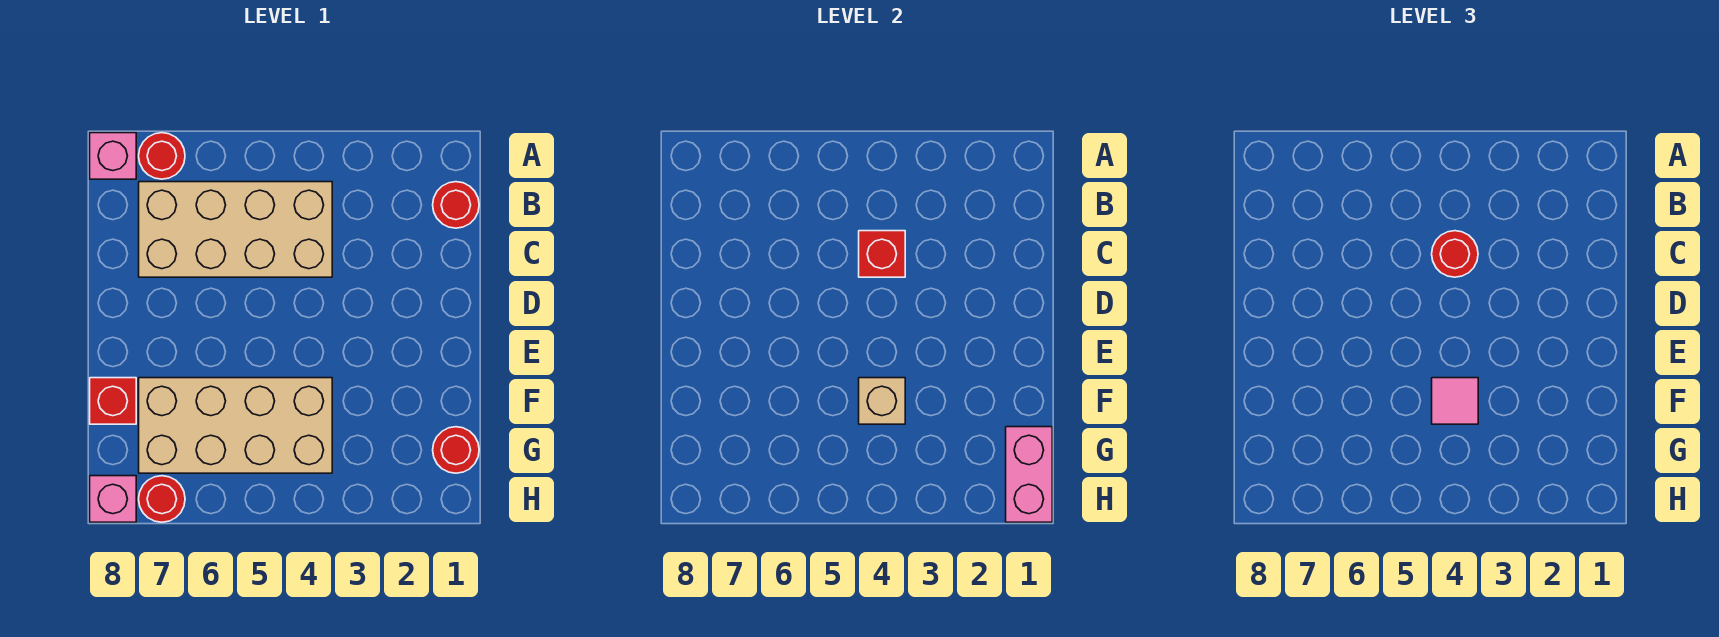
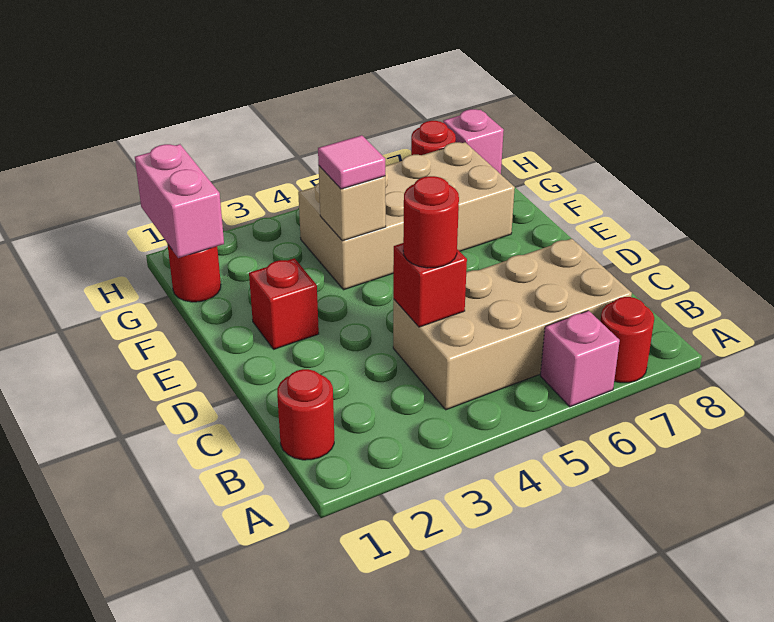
pink 1x1 brick [90,133,136,179] -> pink 1x1 brick moved to [541,311,620,407]
red 1x1 brick [90,378,136,424] -> red 1x1 brick moved to [249,258,319,349]

